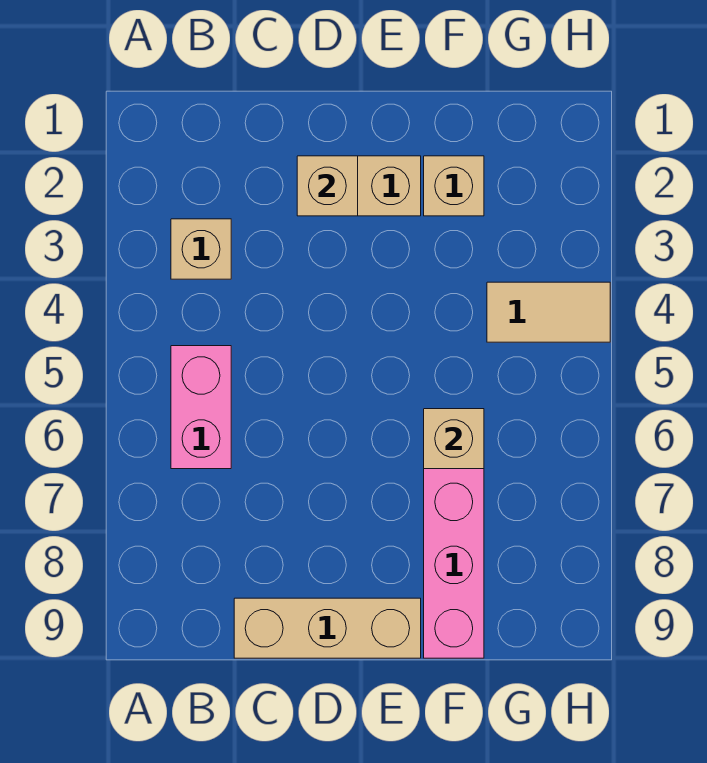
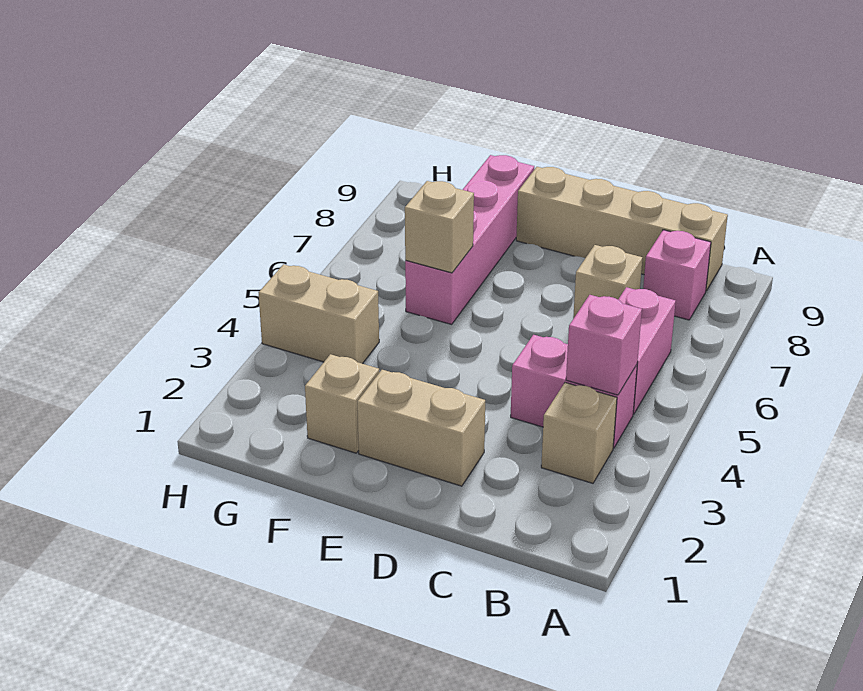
none -> pink 1x2 brick [511,335,637,448]
none -> pink 1x1 brick [566,295,642,395]
none -> pink 1x1 brick [643,230,711,320]
tan 1x3 brick [234,598,421,658] -> tan 1x4 brick [516,167,728,291]
tan 1x1 brick [297,156,358,216] -> tan 1x1 brick moved to [573,245,642,319]
tan 1x2 tile [487,282,610,342] -> tan 1x2 brick [259,264,379,364]

